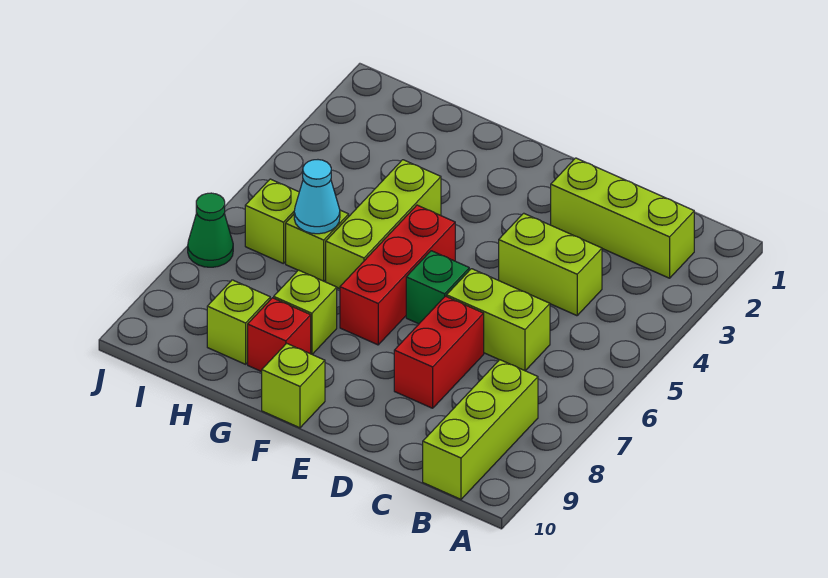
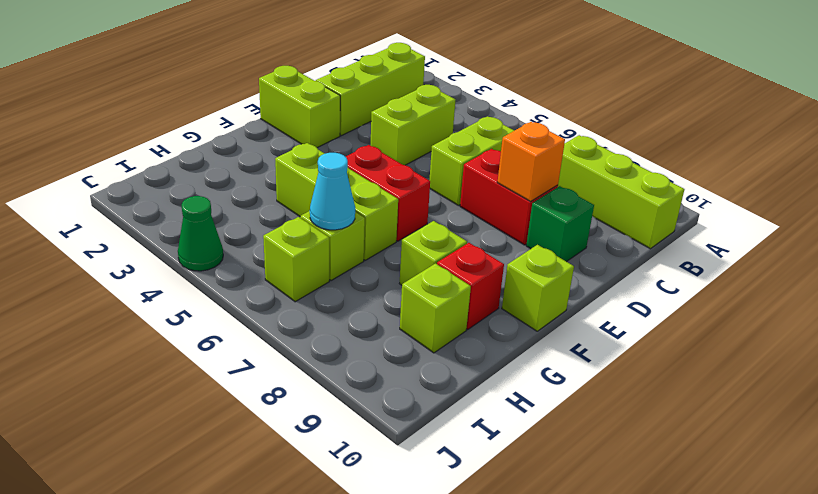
none -> orange 1x1 brick [497,122,565,201]
none -> lime 1x2 brick [259,66,340,148]
green 1x1 brick [406,251,469,324] -> green 1x1 brick moved to [526,186,594,262]
red 1x3 brick [340,205,455,345] -> red 1x2 brick [346,145,430,241]
green 1x1 cone [188,193,233,267] -> green 1x1 cone moved to [178,196,223,271]

